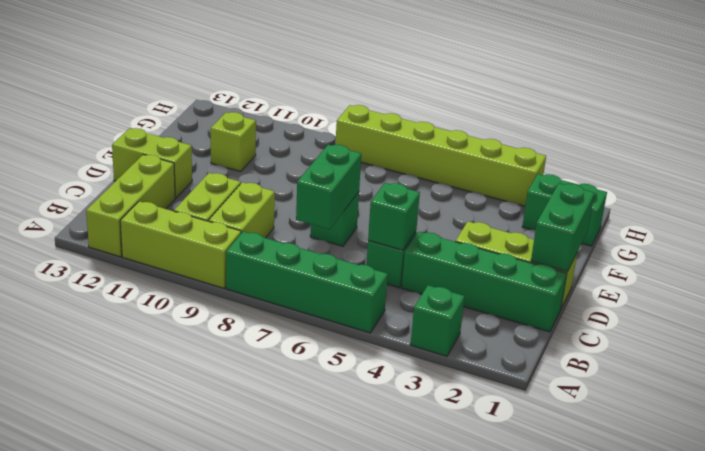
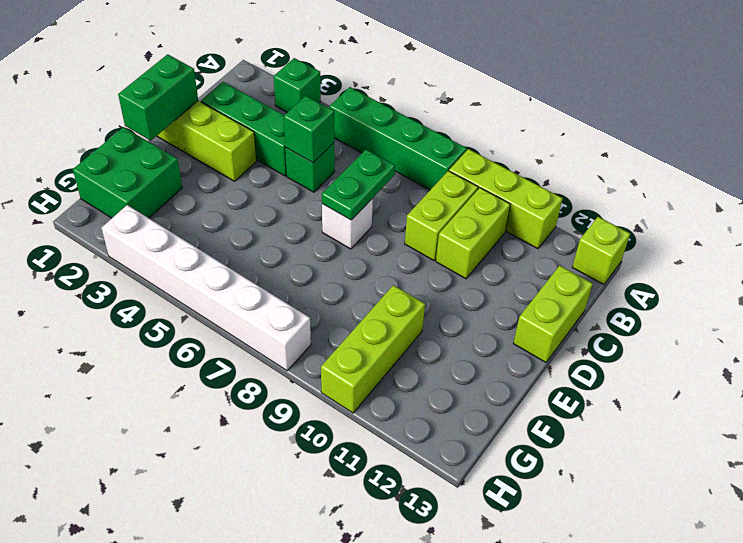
lime 1x3 brick [86,155,175,257] -> lime 1x3 brick moved to [321,285,425,413]
green 1x4 brick [402,231,567,332] -> green 1x3 brick [201,82,287,176]
green 1x2 brick [296,145,361,229] -> green 1x2 plate [322,150,395,220]
green 1x1 brick [310,192,359,246] -> white 1x1 brick [322,198,373,249]
lime 1x2 brick [112,128,192,198] -> lime 1x2 brick turned to [513,266,593,362]
lime 1x1 brick [211,112,256,172] -> lime 1x1 brick moved to [572,217,630,285]
green 1x2 brick [522,174,607,246] -> green 2x2 brick [73,127,182,218]
lime 1x6 brick [336,105,546,206] -> white 1x6 brick [102,205,311,371]

